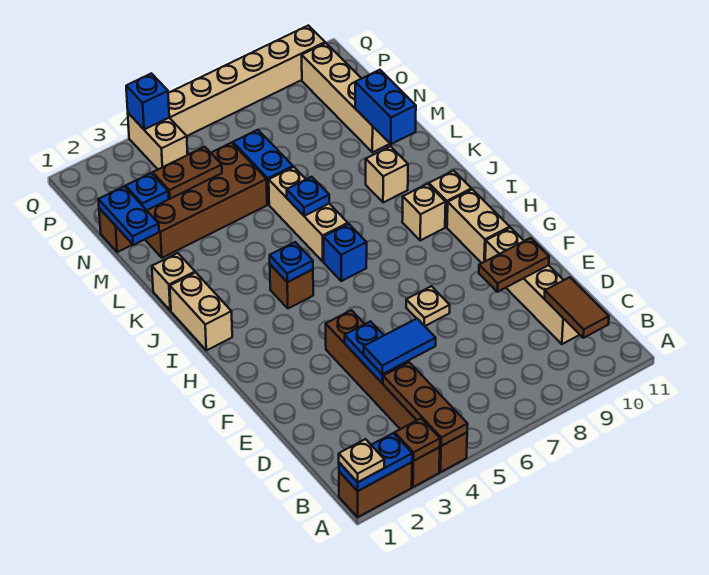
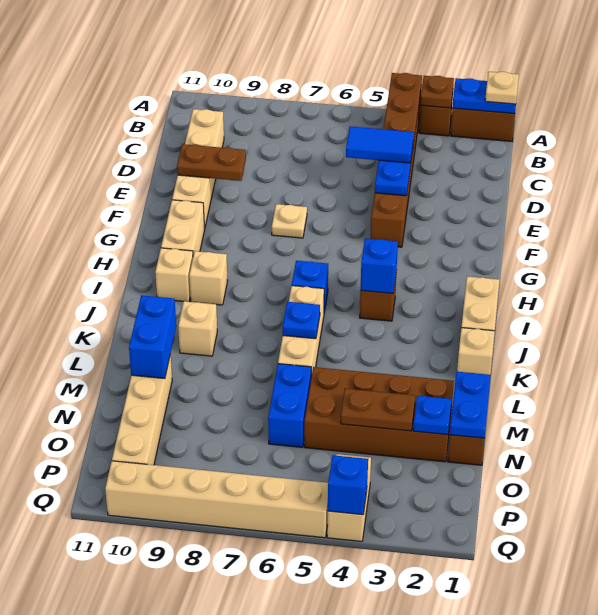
brown 1x2 tile [544,277,609,338] -> none
blue 1x1 plate [270,242,313,282] -> blue 1x1 brick [361,238,398,293]

